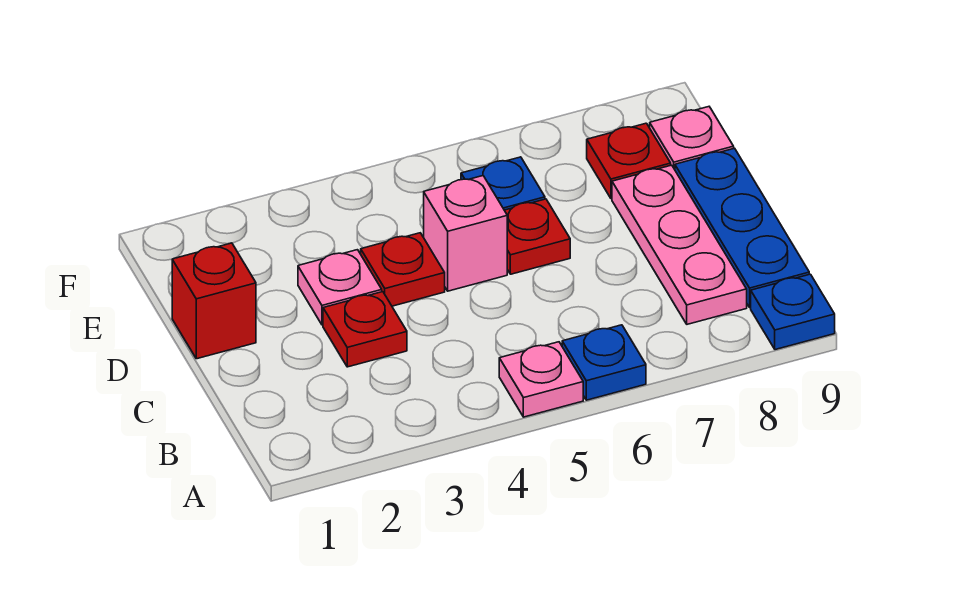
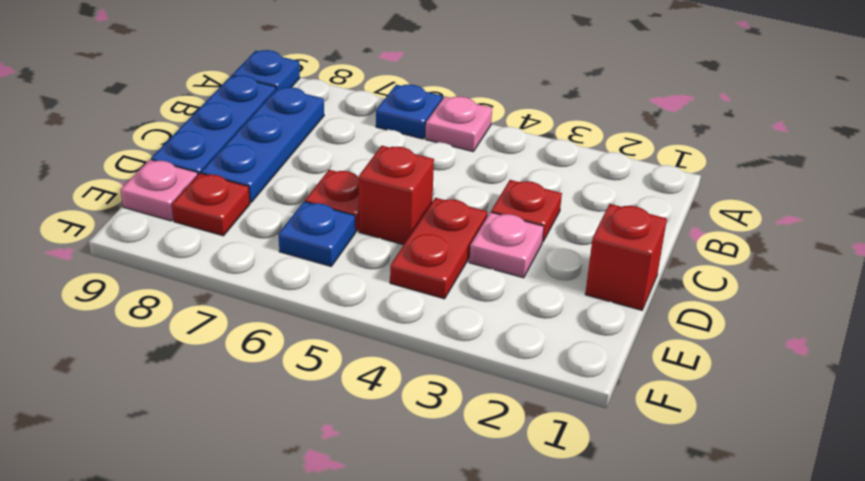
pink 1x3 plate [612,165,747,324] -> blue 1x3 plate [201,87,324,203]
red 1x1 plate [361,233,445,306] -> red 1x2 plate [390,198,488,299]
pink 1x1 brick [424,176,507,291] -> red 1x1 brick [359,146,434,245]

